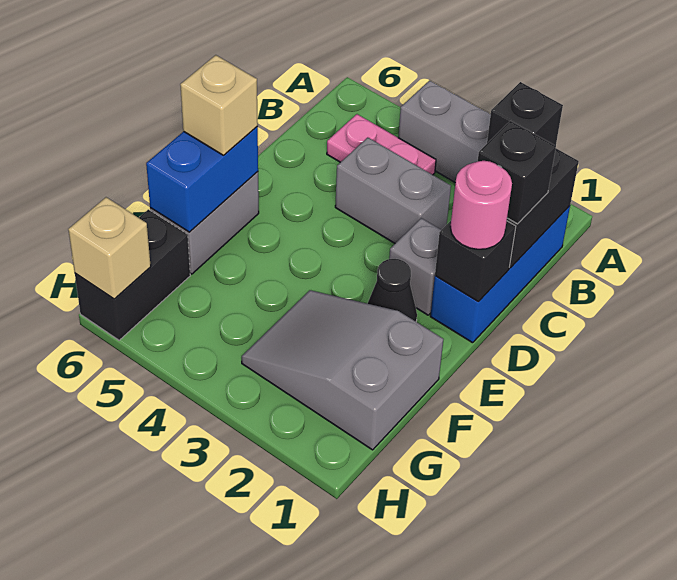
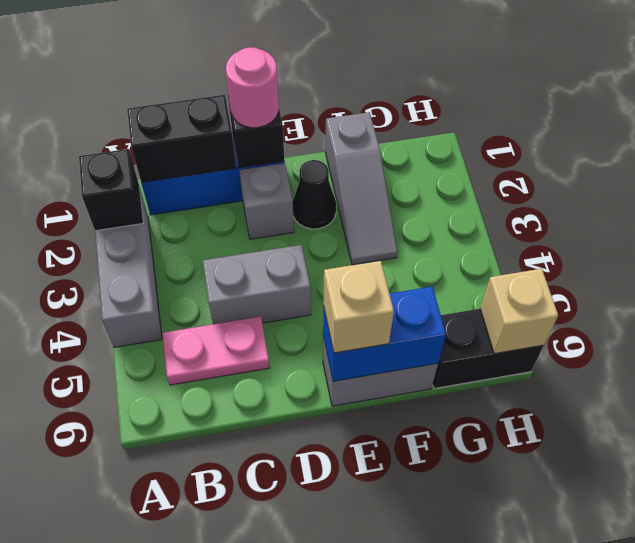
pink 1x2 plate [327,114,436,175] -> pink 1x2 plate turned to [162,317,270,385]
black 1x1 brick [478,121,556,224] -> none
grey 1x2 brick [335,138,451,243] -> grey 1x2 brick turned to [203,245,311,324]
grey 2x3 slope [242,290,444,450] -> grey 1x3 slope [325,112,397,265]

